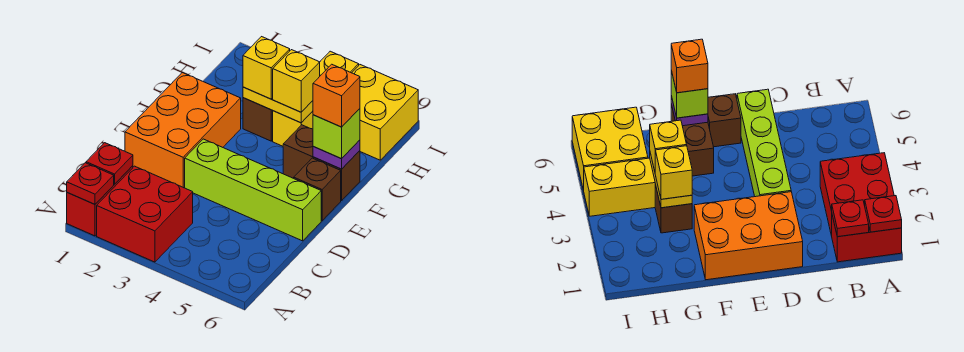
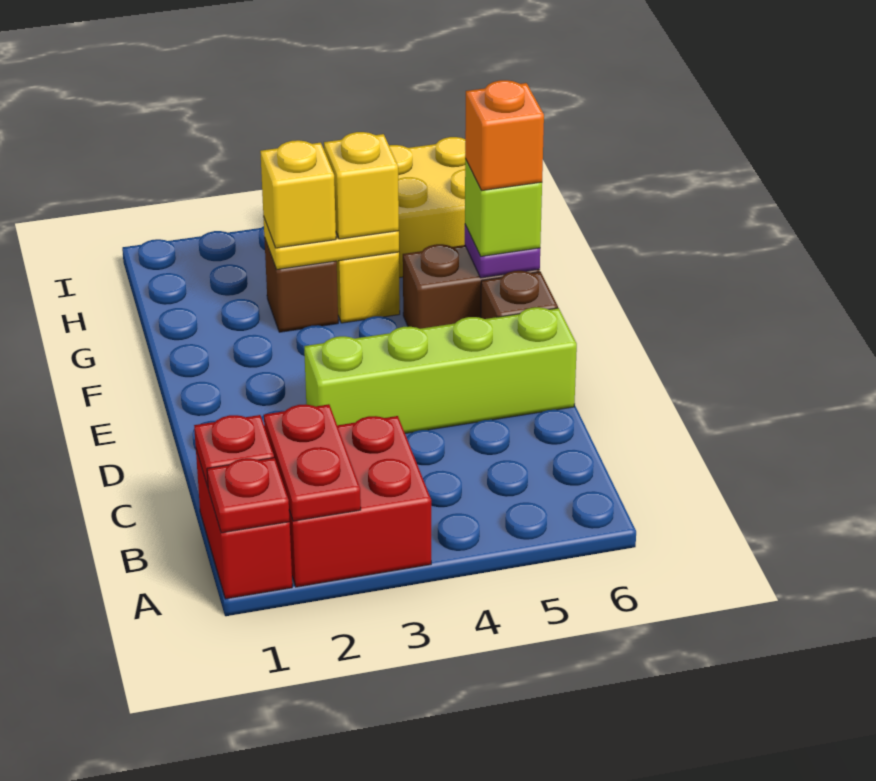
none -> red 1x2 plate [264,404,361,521]
orange 2x3 brick [125,73,241,188] -> none

